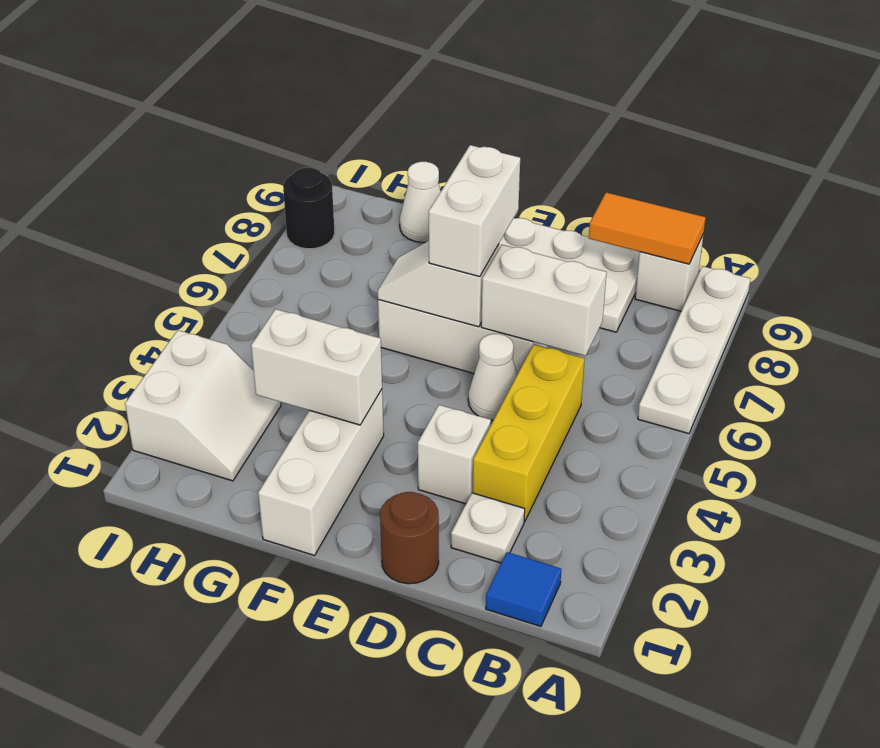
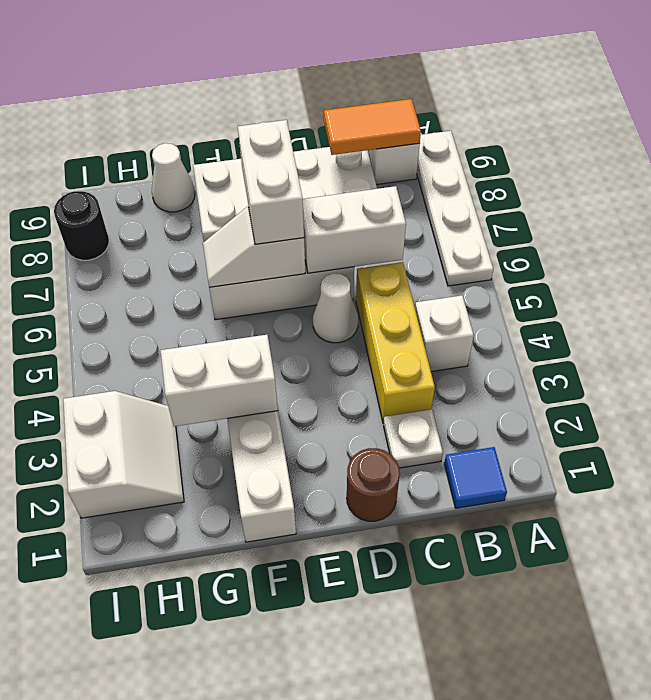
white 1x1 brick [418,405,491,504] -> white 1x1 brick moved to [415,295,474,372]

